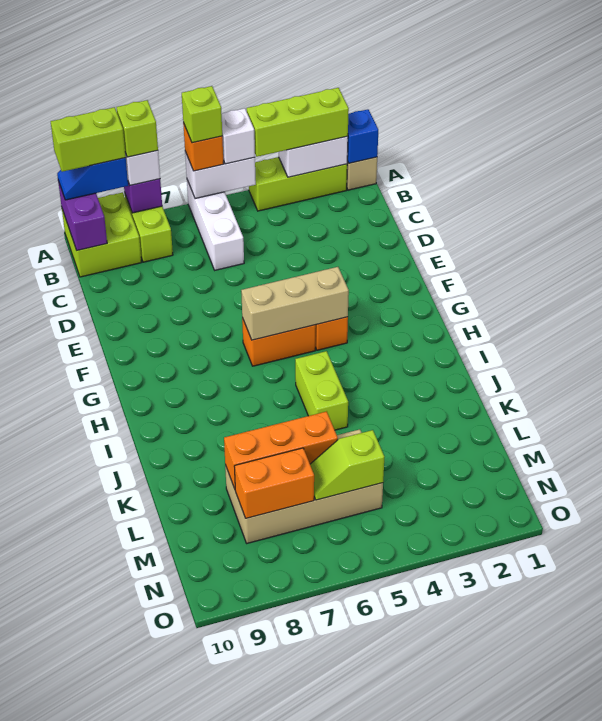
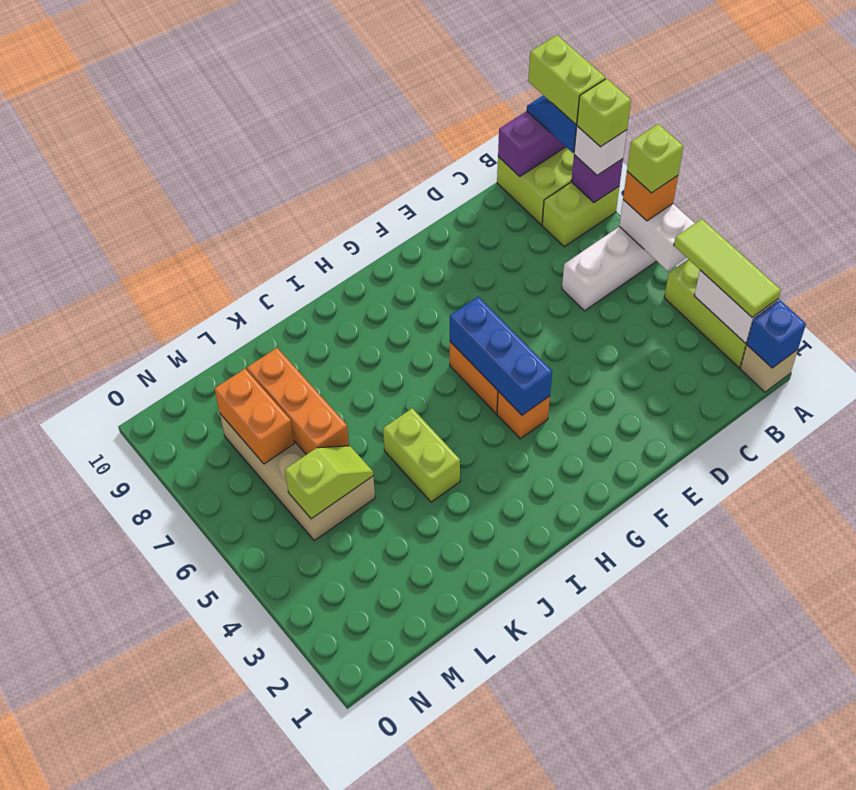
lime 1x3 brick [247,88,349,157] -> lime 1x3 tile [674,219,781,317]
white 1x1 brick [221,108,255,164] -> none
tan 1x3 brick [241,267,349,340] -> blue 1x3 brick [450,297,552,415]
lime 1x2 brick [295,351,348,430] -> lime 1x2 brick turned to [383,408,460,502]
lime 1x2 slope [310,430,384,500] -> lime 1x2 slope turned to [285,446,373,519]

